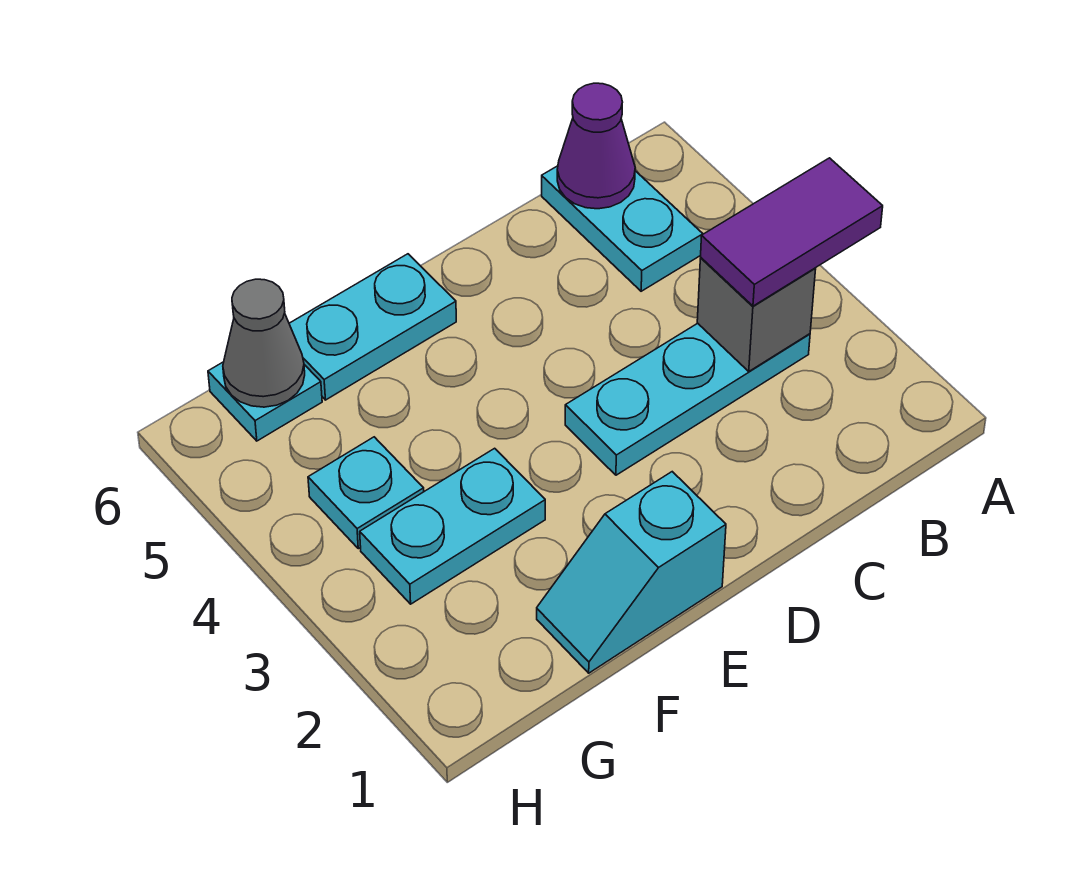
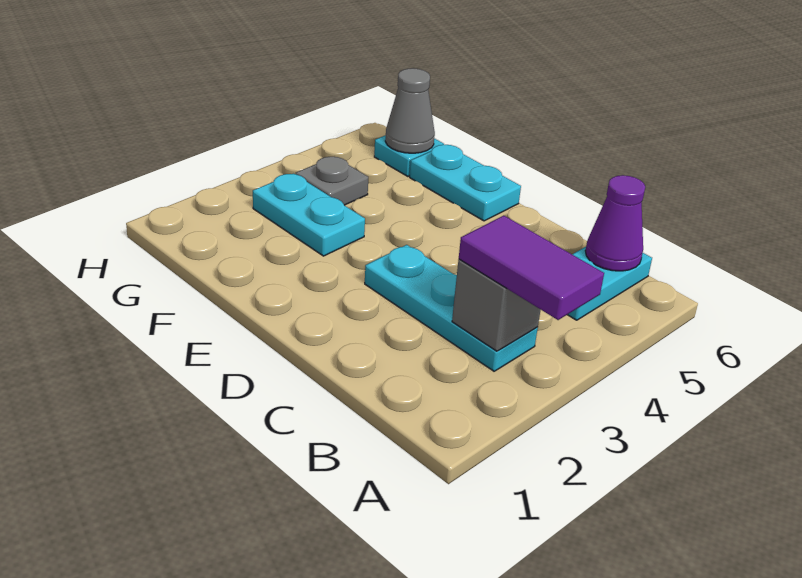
cyan 1x2 slope [537,472,726,673] -> none
cyan 1x1 plate [308,437,424,549] -> grey 1x1 plate [296,157,368,205]

